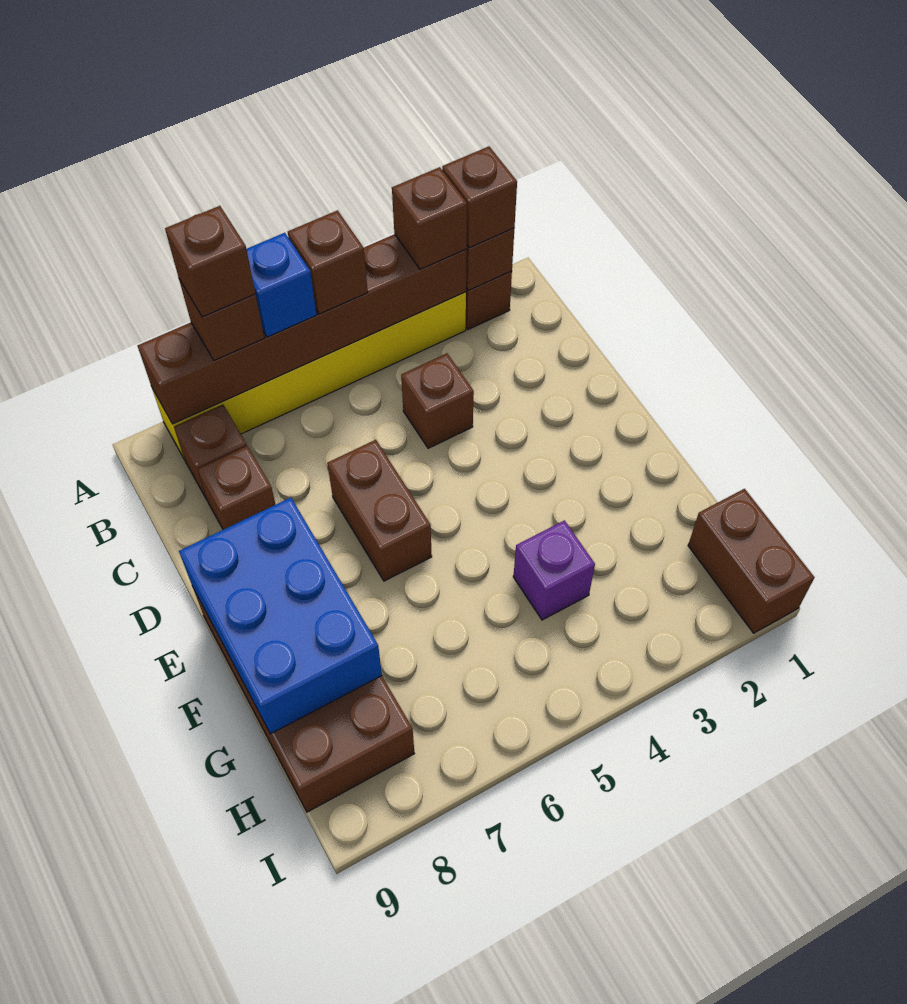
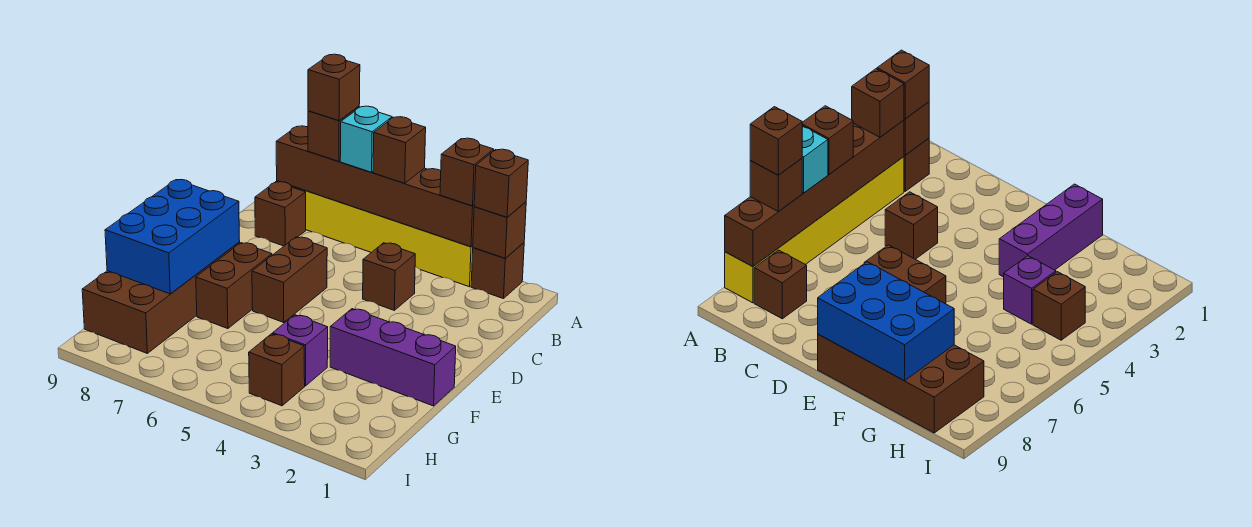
blue 1x1 brick [247,233,317,337] -> cyan 1x1 brick [340,106,392,172]
brown 1x1 brick [198,446,276,530] -> brown 1x1 brick moved to [249,334,305,406]
none -> purple 1x3 brick [330,309,456,406]
brown 1x2 brick [688,489,814,633] -> brown 1x2 brick moved to [196,243,272,329]

